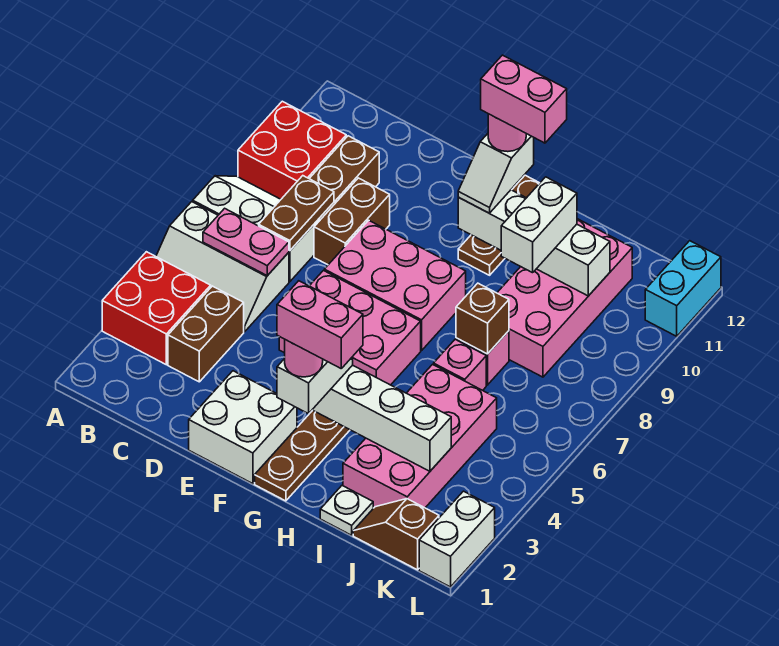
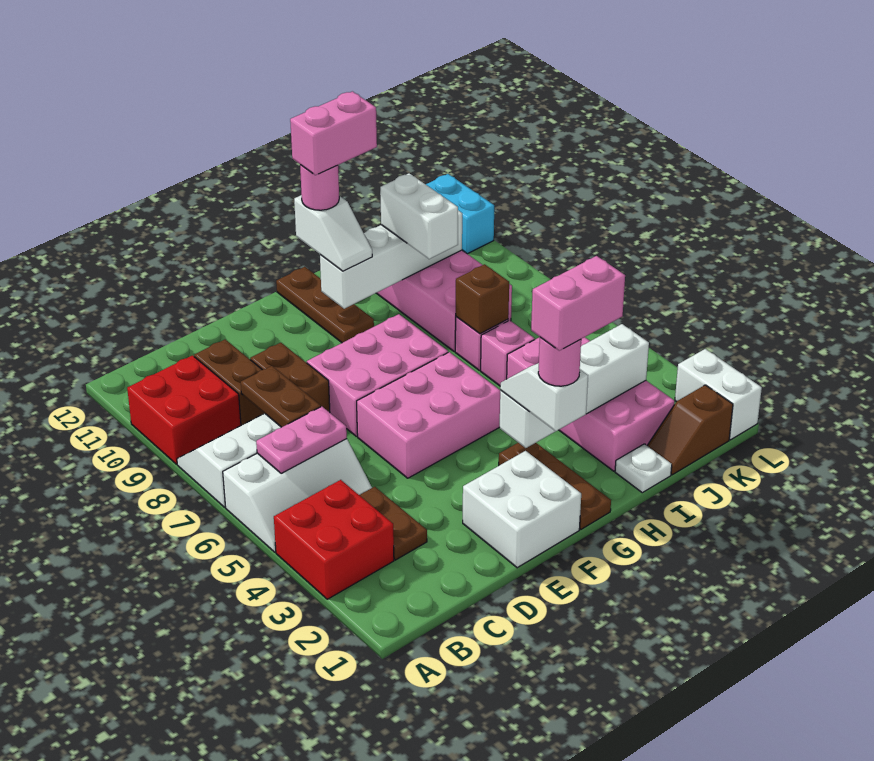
brown 1x2 brick [168,286,244,382] -> brown 1x2 plate [360,487,427,560]

